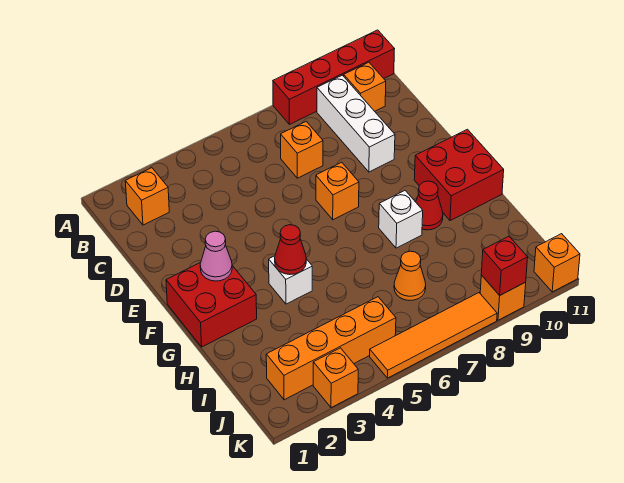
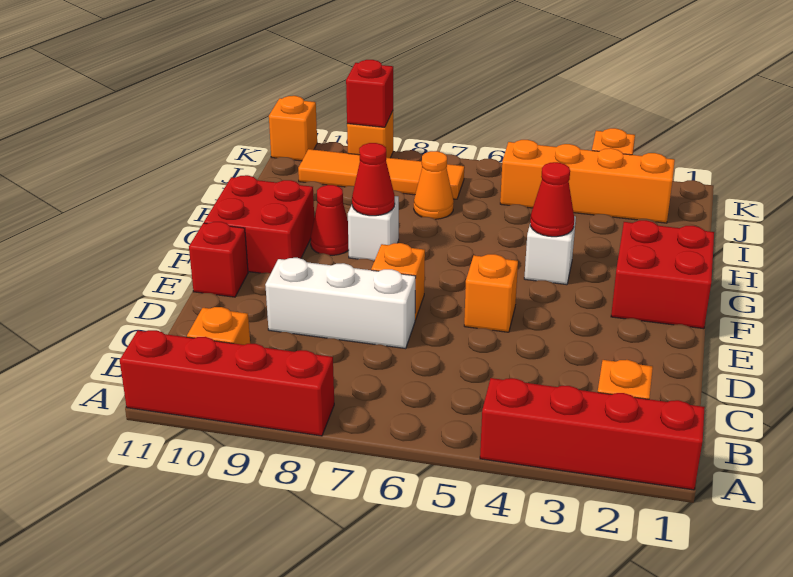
none -> red 1x4 brick [480,378,705,490]
white 1x3 brick [317,75,395,172] -> white 1x3 brick turned to [265,258,416,349]
orange 1x1 brick [281,121,323,178] -> orange 1x1 brick moved to [464,254,518,332]
none -> red 1x1 brick [189,222,248,297]
pink 1x1 cone [200,231,232,281] -> none
none -> red 1x1 cone [352,143,395,216]
orange 1x4 tile [370,293,497,378] -> orange 1x4 tile moved to [298,149,464,199]

